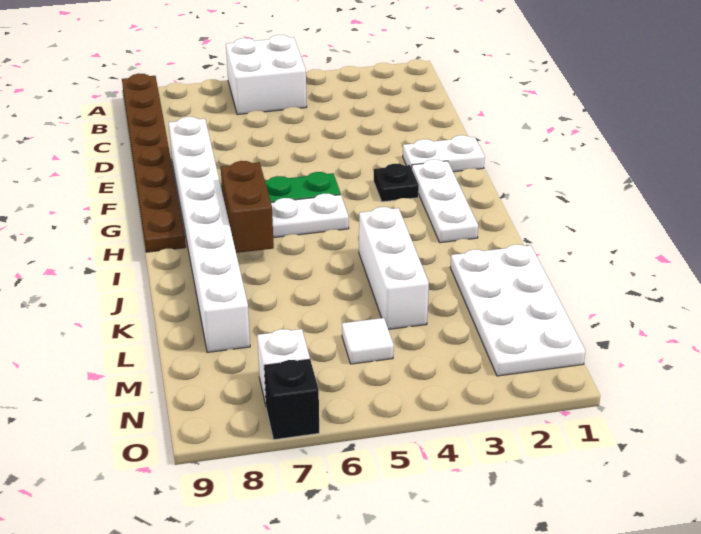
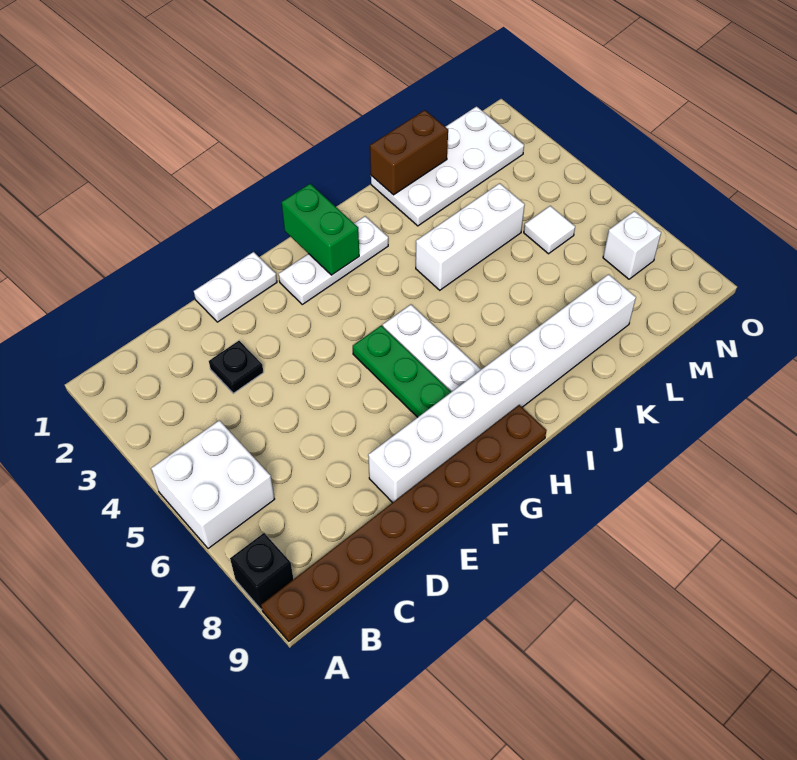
white 1x2 plate [403,135,485,172] -> white 1x2 plate turned to [194,252,277,322]
black 1x1 plate [374,163,419,202] -> black 1x1 plate moved to [209,341,264,393]
none -> green 1x2 brick [282,184,359,275]
brown 1x2 brick [221,161,274,253] -> brown 1x2 brick moved to [370,110,448,195]
black 1x1 brick [264,359,319,440] -> black 1x1 brick moved to [230,533,293,610]

